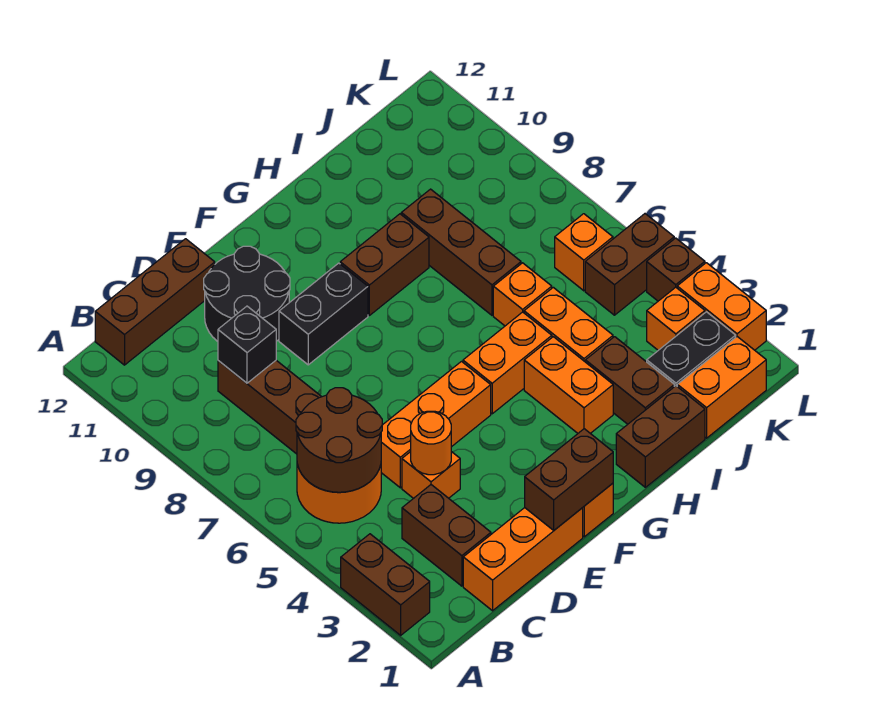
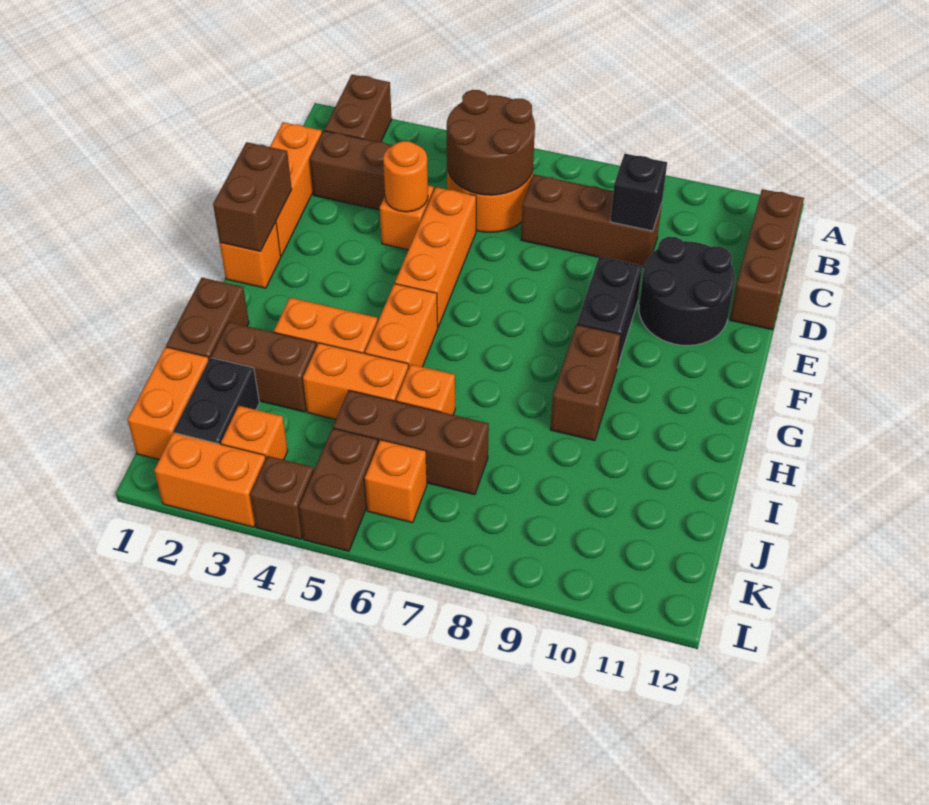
brown 1x2 brick [341,534,430,635] -> brown 1x2 brick turned to [324,75,392,142]
brown 1x3 brick [401,189,521,315] -> brown 1x3 brick moved to [333,390,489,495]

